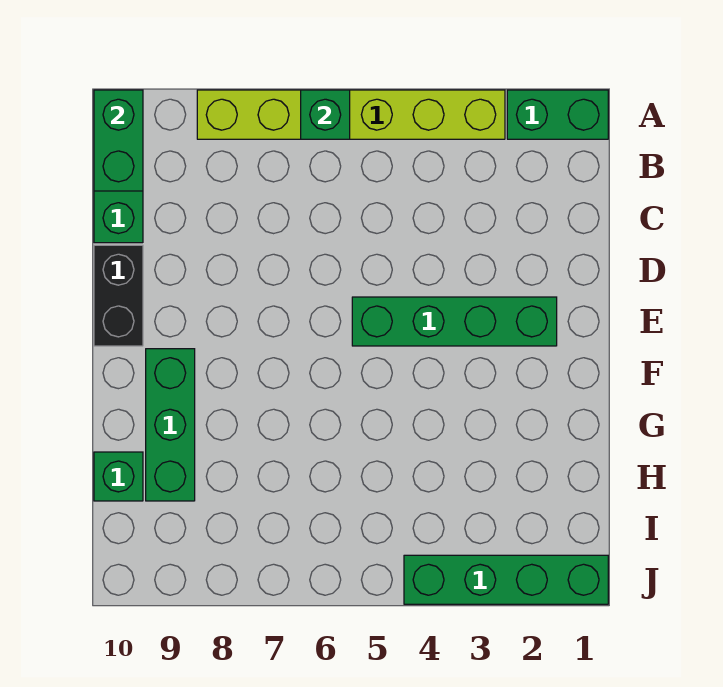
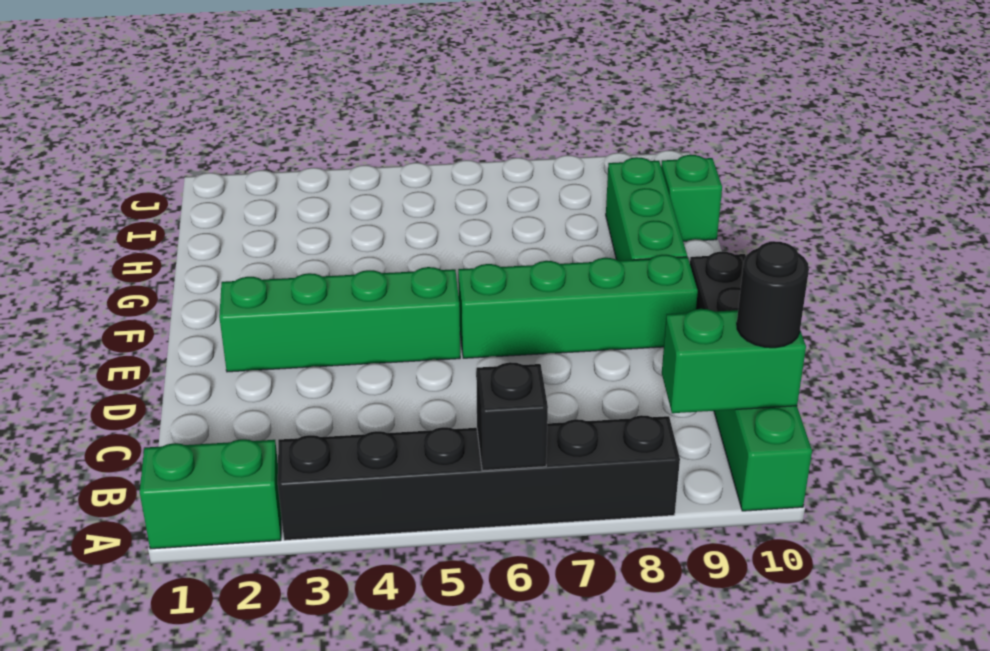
lime 1x6 brick [197,90,505,139] -> black 1x6 brick [278,415,680,540]
green 1x1 brick [301,90,350,139] -> black 1x1 brick [476,362,548,471]
green 1x2 brick [94,90,143,191] -> green 1x2 brick turned to [662,309,806,413]
none -> black 1x1 round brick [737,241,809,348]
green 1x4 brick [404,555,608,604] -> green 1x4 brick moved to [458,255,698,358]

